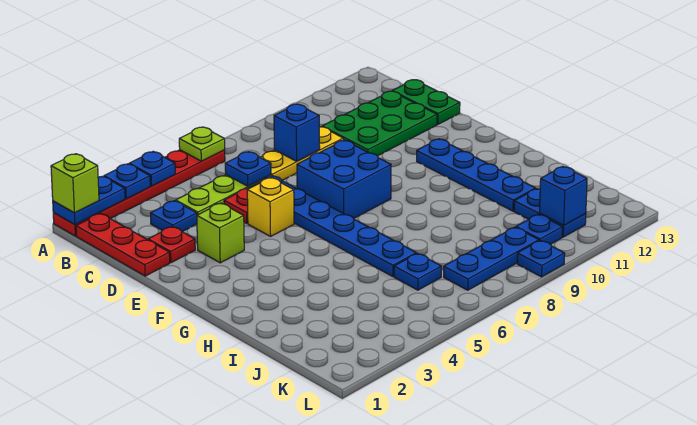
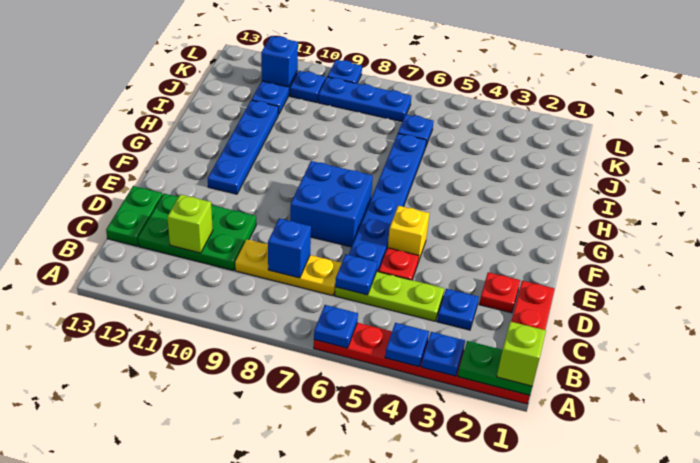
blue 1x2 plate [53,176,125,225] -> green 1x2 plate [458,341,532,395]
lime 1x1 plate [179,127,225,161] -> blue 1x1 plate [314,305,358,348]
lime 1x1 brick [197,203,244,263] -> lime 1x1 brick moved to [167,194,213,253]

